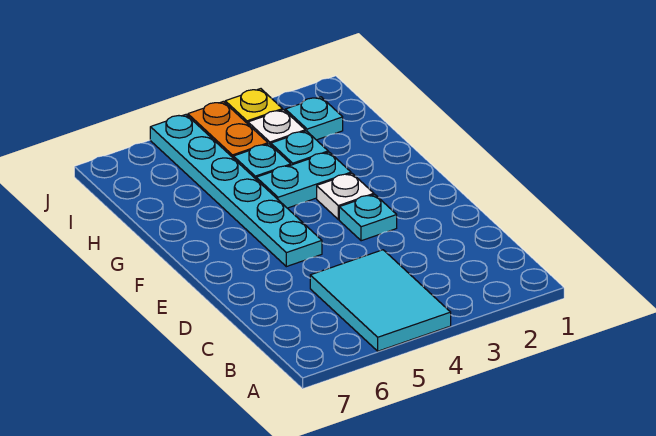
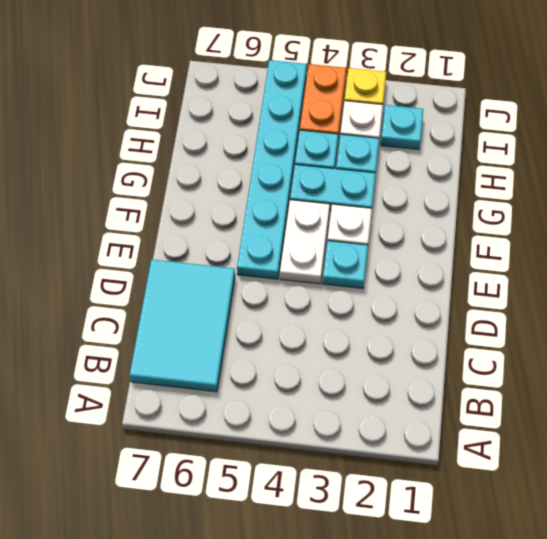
cyan 2x3 tile [310,250,451,351] -> cyan 2x3 tile moved to [130,259,235,392]
none -> white 1x2 plate [280,200,330,284]

